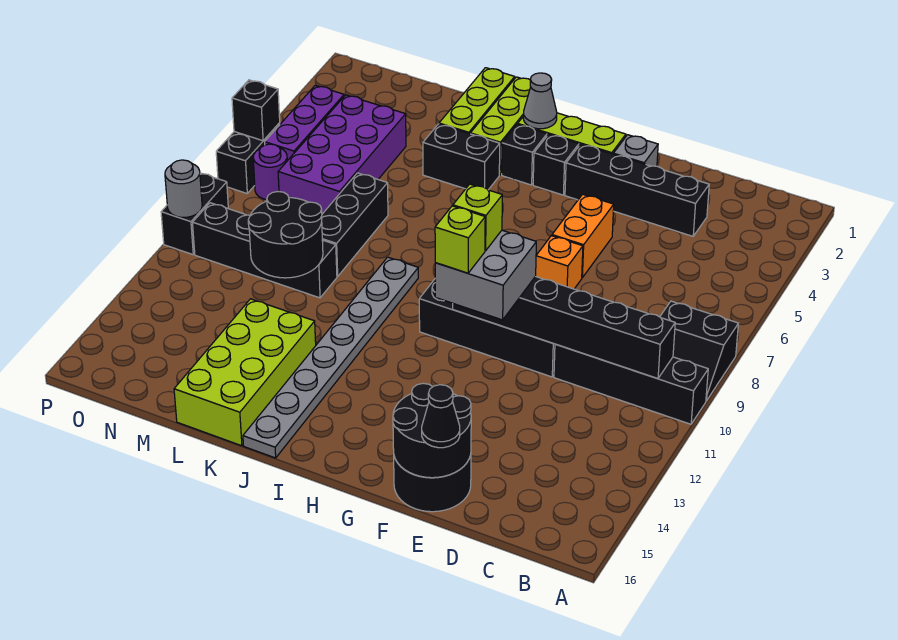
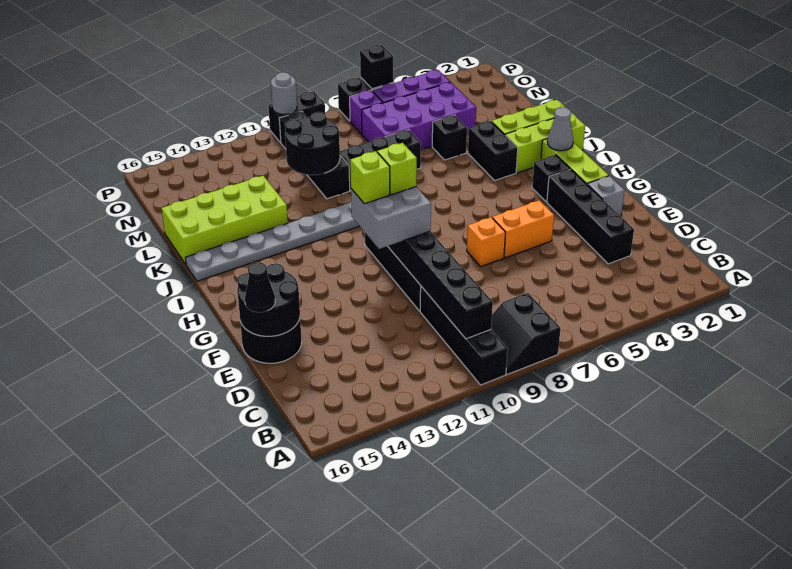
black 1x1 brick [502,124,547,185] -> black 1x1 brick moved to [432,115,467,160]
purple 1x1 round brick [253,144,287,200] -> purple 1x1 brick [350,90,383,134]

